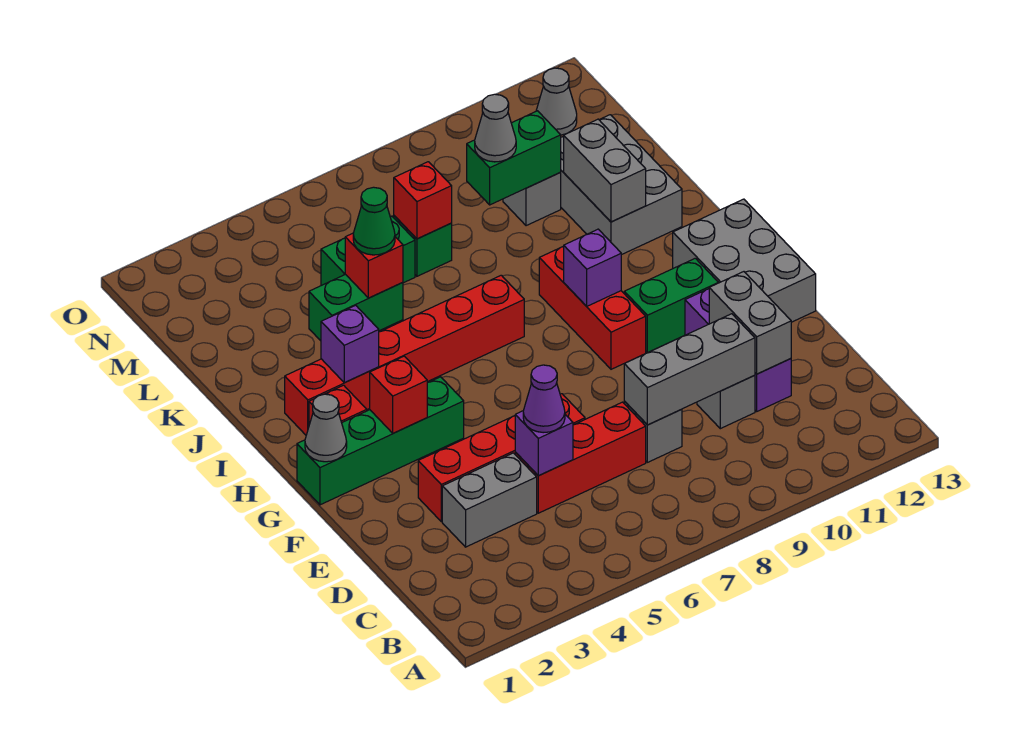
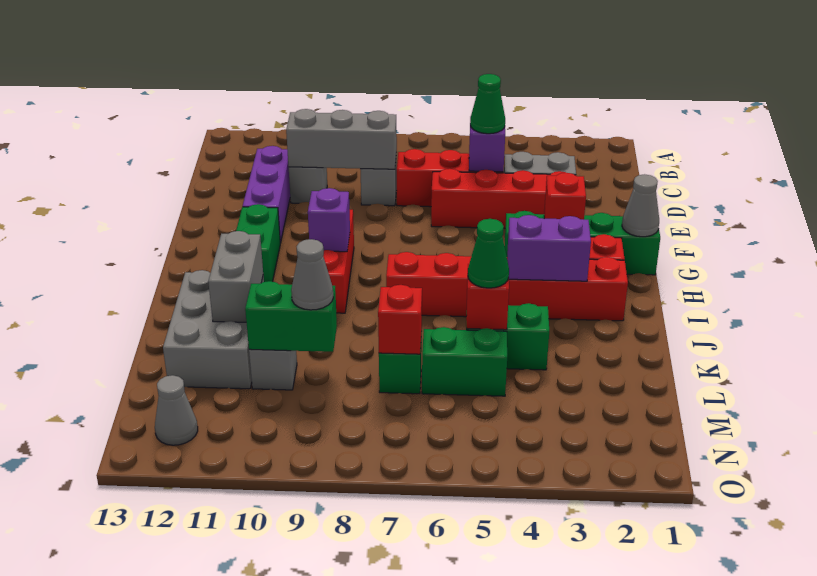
purple 1x1 cone [523,365,565,433] -> green 1x1 cone [470,74,505,134]
grey 1x2 brick [709,272,791,374] -> none
grey 2x3 brick [673,199,816,322] -> none
green 1x2 brick [624,258,718,352] -> green 1x2 brick turned to [236,204,280,282]
purple 1x1 brick [321,305,379,383] -> purple 1x2 brick [507,215,591,281]

